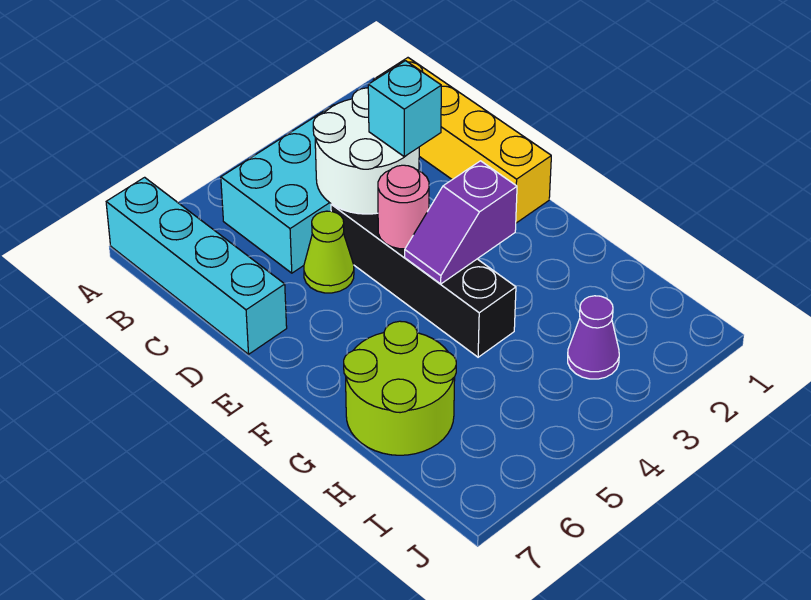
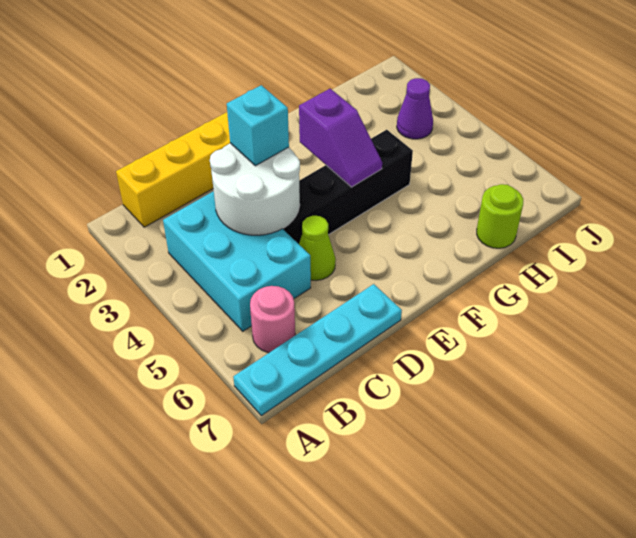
cyan 1x4 brick [106,177,287,354] -> cyan 1x4 plate [233,284,402,416]
pink 1x1 round brick [378,165,429,249] -> pink 1x1 round brick moved to [250,286,295,353]
lime 2x2 round brick [344,321,456,455] -> lime 1x1 round brick [477,184,523,248]

